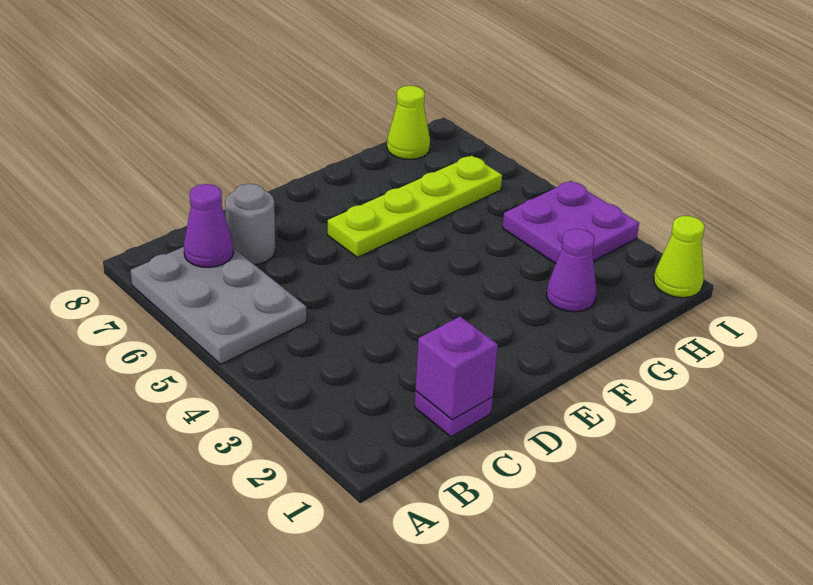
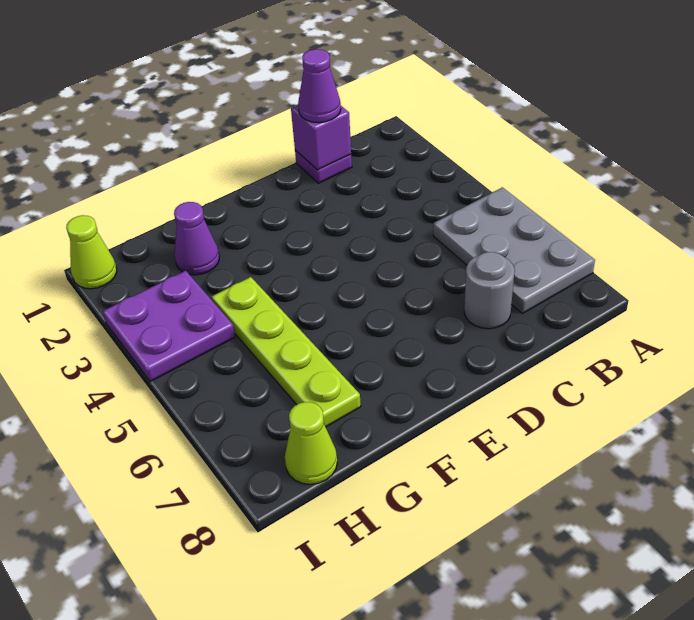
purple 1x1 cone [184,184,234,267] -> purple 1x1 cone moved to [298,49,341,123]
lime 1x4 plate [328,156,502,257] -> lime 1x4 plate turned to [212,277,361,427]

